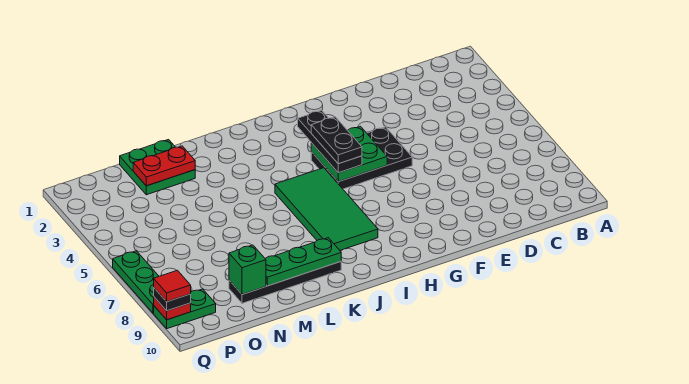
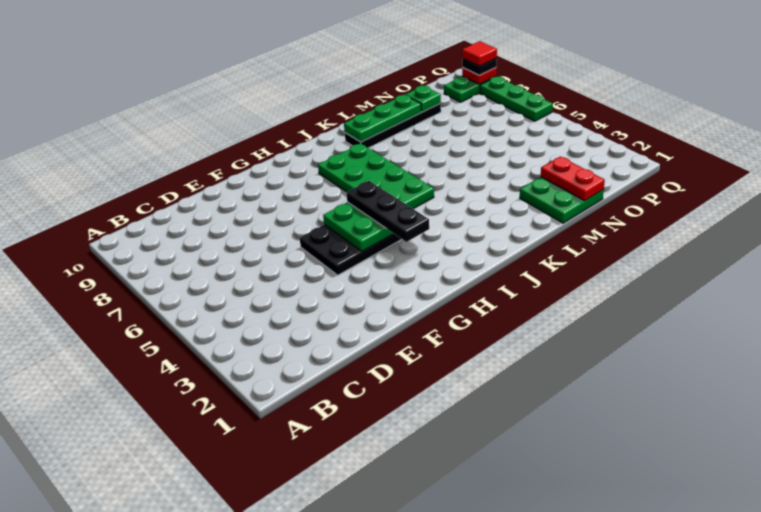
black 1x2 plate [311,117,362,164] -> none
green 2x4 tile [275,168,378,250] -> green 2x4 plate [318,144,434,209]
red 1x2 plate [133,146,195,186] -> red 1x2 plate turned to [541,157,605,201]
green 1x1 brick [229,245,266,294] -> green 1x1 plate [405,86,441,112]

